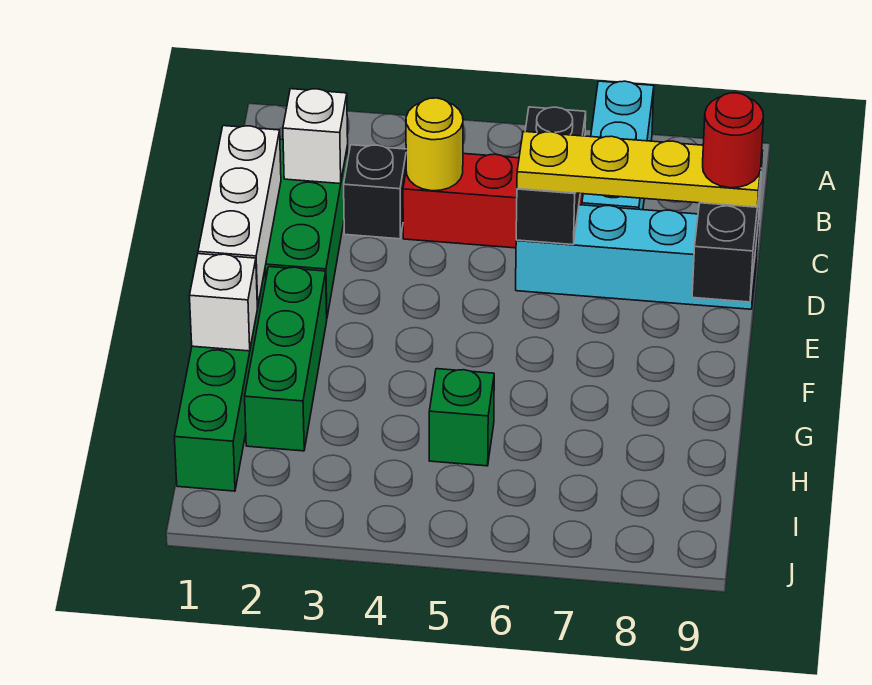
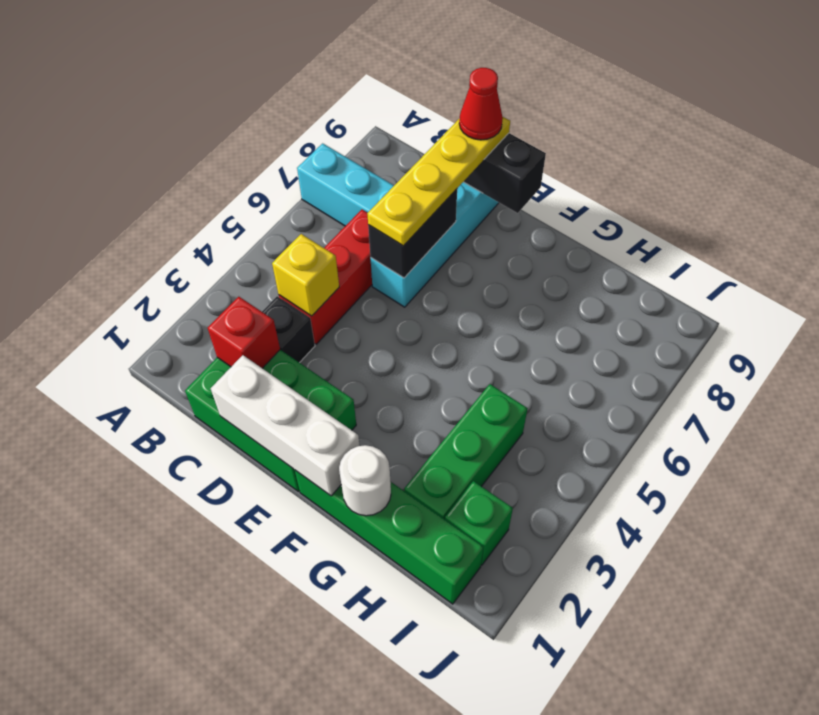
white 1x1 brick [283,89,348,184] -> red 1x1 brick [208,297,280,368]
yellow 1x1 round brick [406,98,463,191] -> yellow 1x1 brick [272,234,339,316]
black 1x2 brick [516,107,586,245] -> black 1x2 brick turned to [368,189,457,278]
red 1x1 round brick [703,93,763,188] -> red 1x1 cone [459,68,503,140]
green 1x3 brick [245,267,327,451] -> green 1x3 brick turned to [404,384,528,519]
white 1x1 brick [190,254,257,351] -> white 1x1 round brick [339,445,391,516]
green 1x1 brick [429,369,494,466] -> green 1x1 brick moved to [445,481,513,565]

